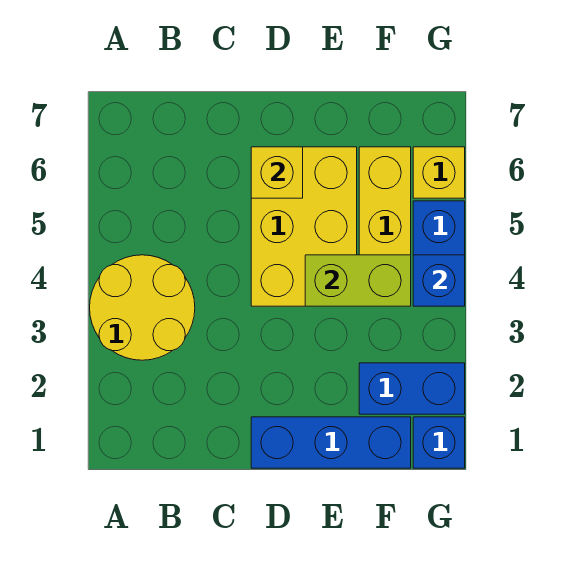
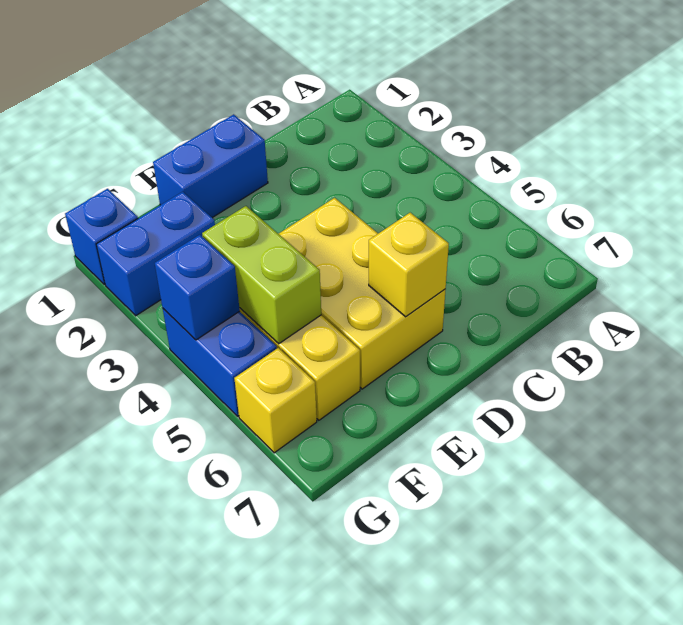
yellow 2x2 round brick [90,255,195,360] -> none
blue 1x3 brick [251,417,411,468] -> blue 1x2 brick [153,114,268,218]
lime 1x2 brick [305,255,411,306] -> lime 1x2 brick turned to [202,206,321,344]

